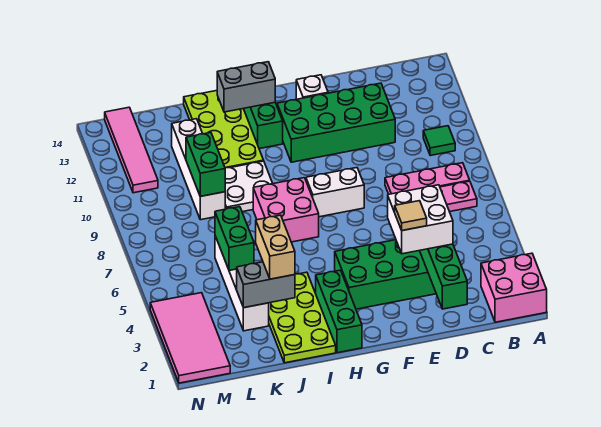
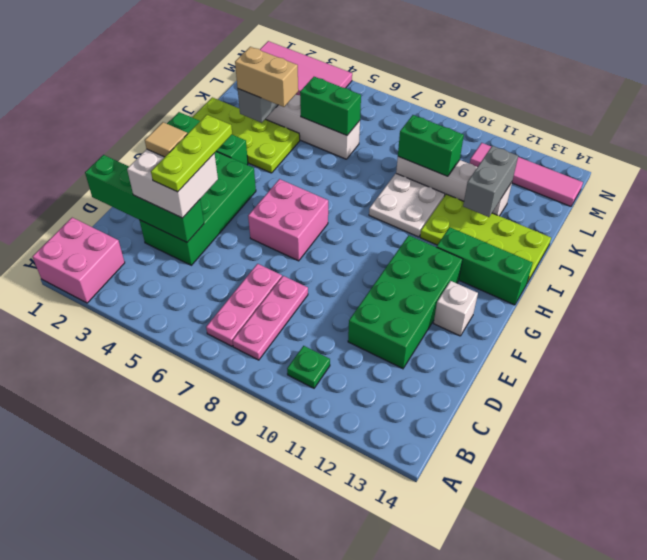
green 1x1 tile [423,126,455,156] -> green 1x1 plate [287,346,330,388]
none -> lime 1x3 plate [151,115,232,192]
white 1x2 brick [306,168,364,217] -> none
pink 2x2 brick [253,178,319,242] -> pink 2x2 brick moved to [248,179,328,261]
grey 1x2 brick [217,62,275,112] -> grey 1x2 brick moved to [463,146,518,217]

